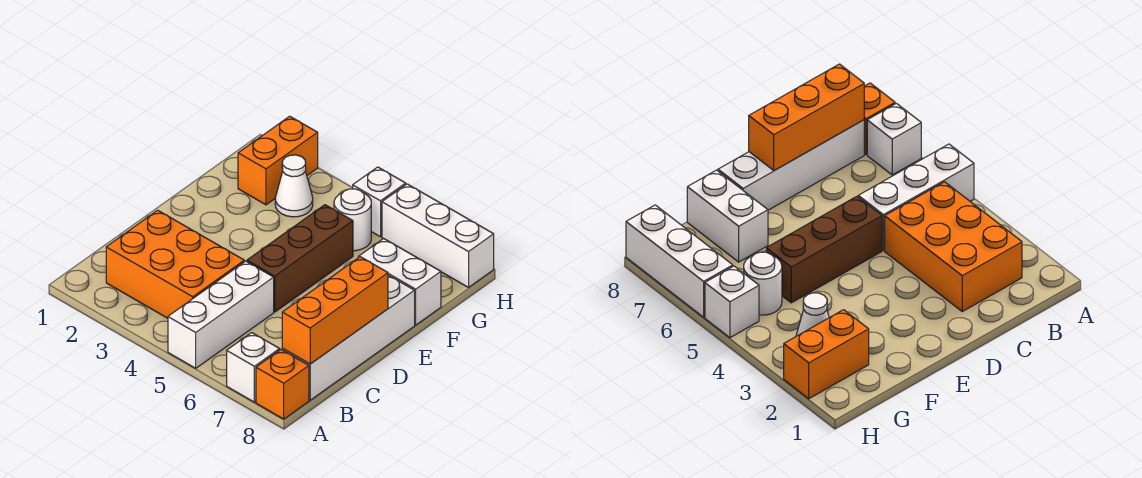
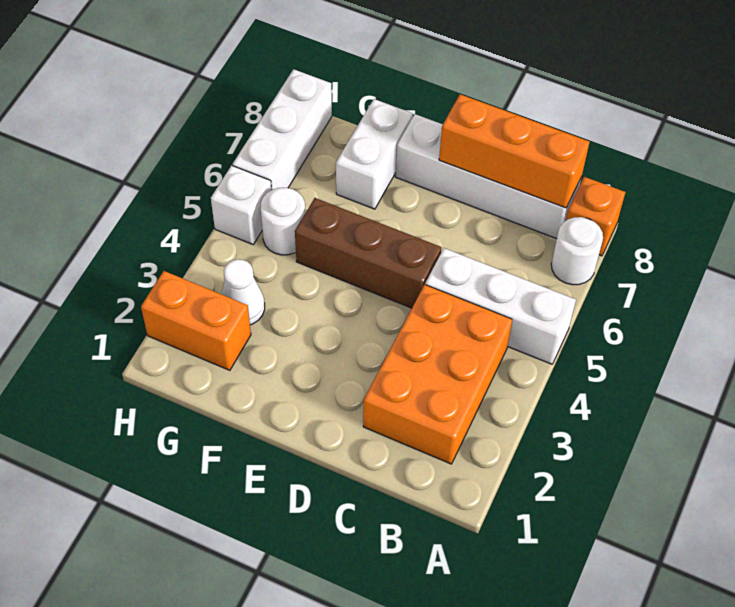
white 1x1 brick [227,333,280,402] -> white 1x1 round brick [551,217,603,285]

